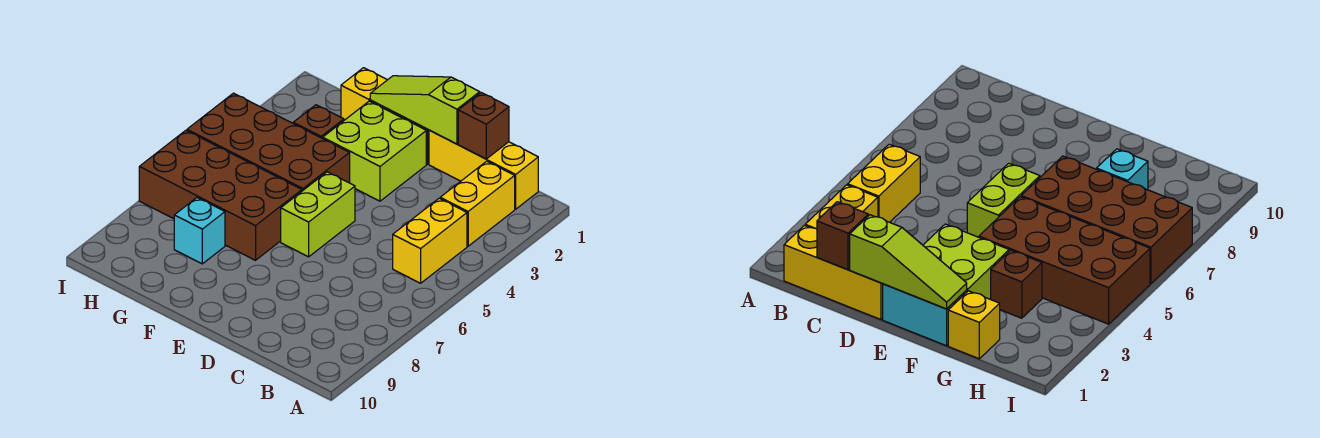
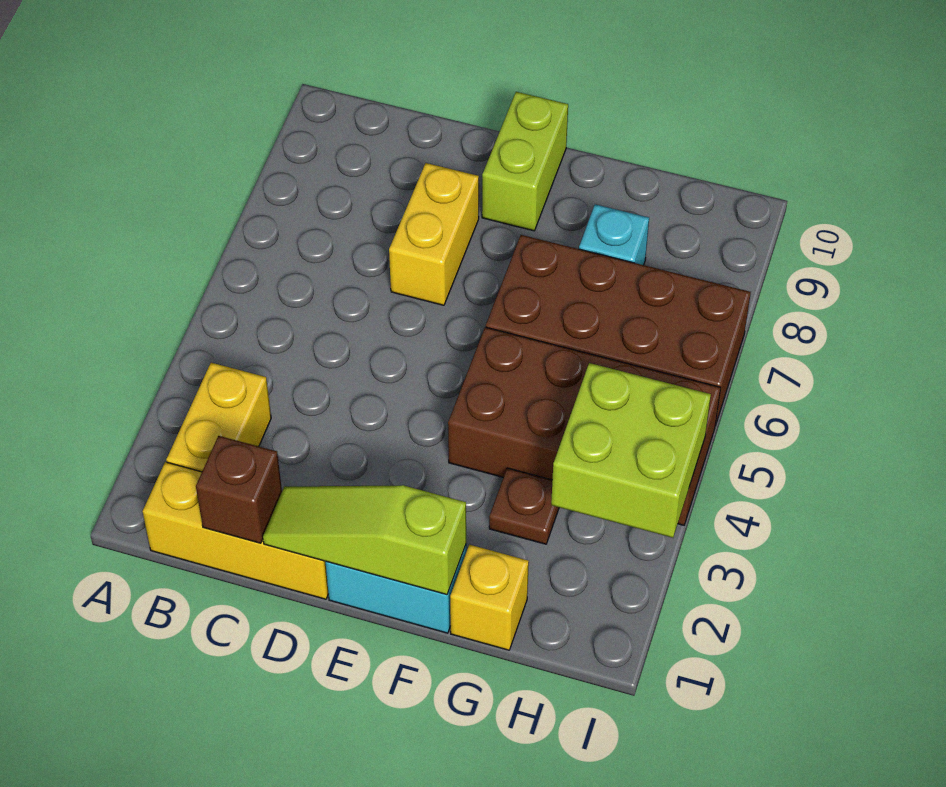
yellow 1x2 brick [393,198,467,283] -> yellow 1x2 brick moved to [389,163,479,305]
lime 1x3 slope [370,76,480,144] -> lime 1x3 slope turned to [263,485,466,595]
lime 2x2 brick [323,101,426,201] -> lime 2x2 brick moved to [551,363,711,538]
lime 1x2 brick [281,172,355,257] -> lime 1x2 brick moved to [482,92,568,231]
brown 1x1 brick [293,105,344,138] -> brown 1x1 plate [489,468,559,544]

